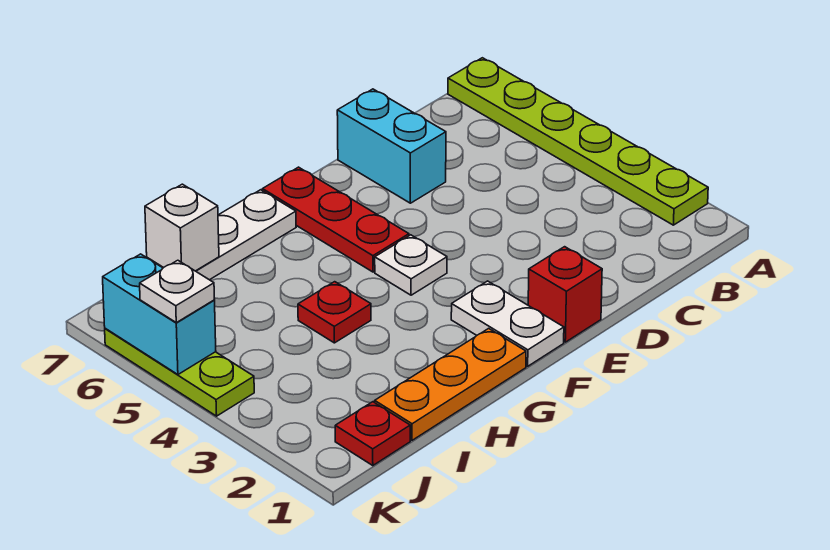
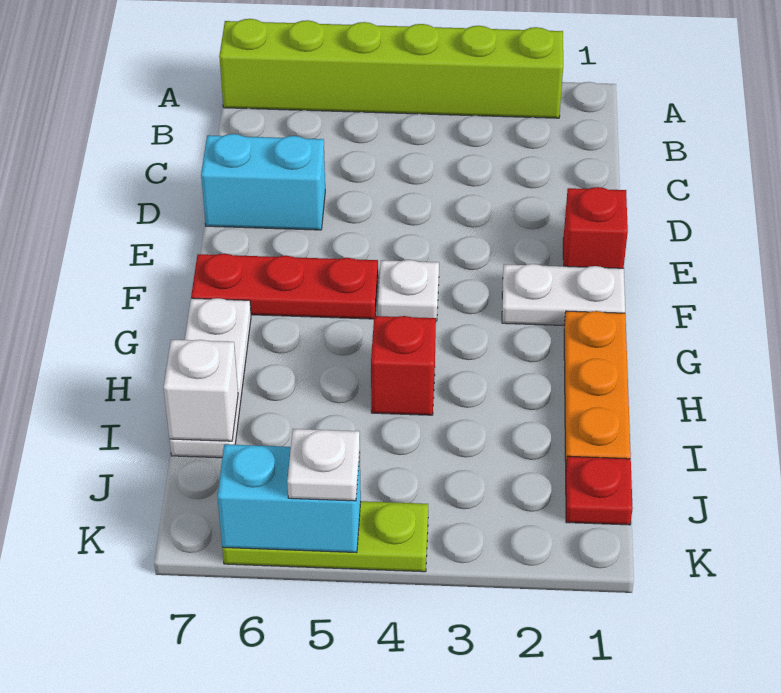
lime 1x6 plate [448,58,708,225] -> lime 1x6 brick [219,19,563,118]
red 1x1 plate [298,282,371,343] -> red 1x1 brick [371,316,436,415]

